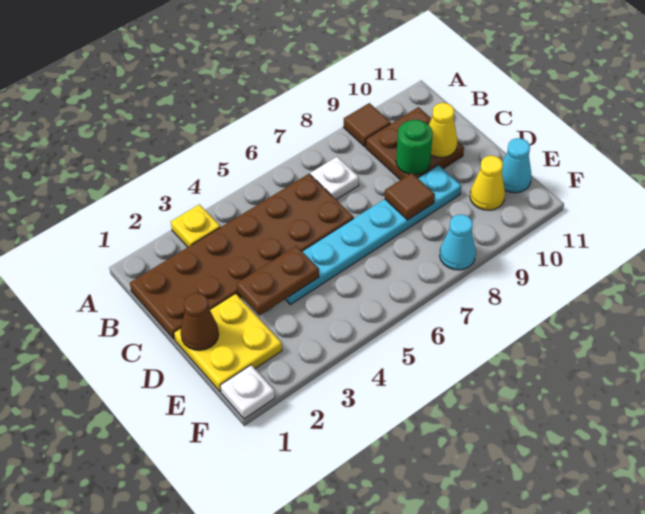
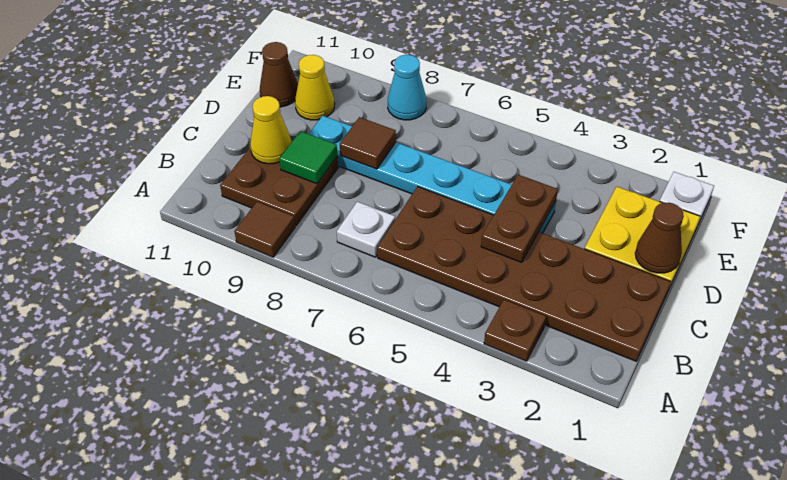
yellow 1x1 plate [171,204,220,247] -> brown 1x1 plate [484,300,546,361]
green 1x1 round brick [396,120,433,175] -> green 1x1 tile [279,131,337,184]
brown 1x2 plate [236,246,319,315] -> brown 1x2 plate turned to [481,175,558,262]
cyan 1x1 cone [502,138,531,193] -> brown 1x1 cone [260,42,298,107]

